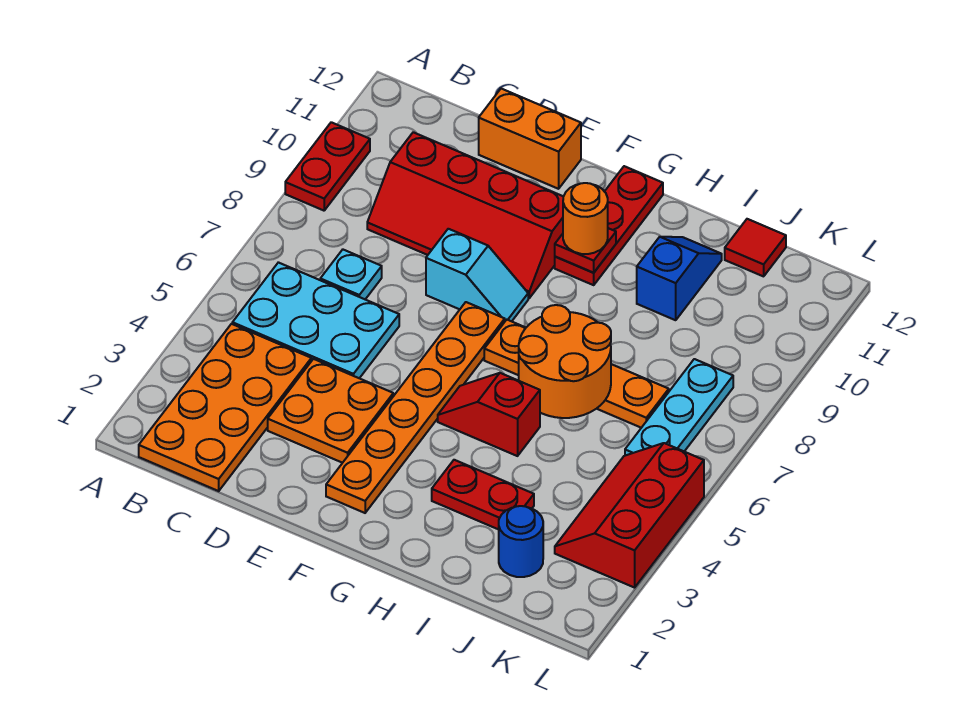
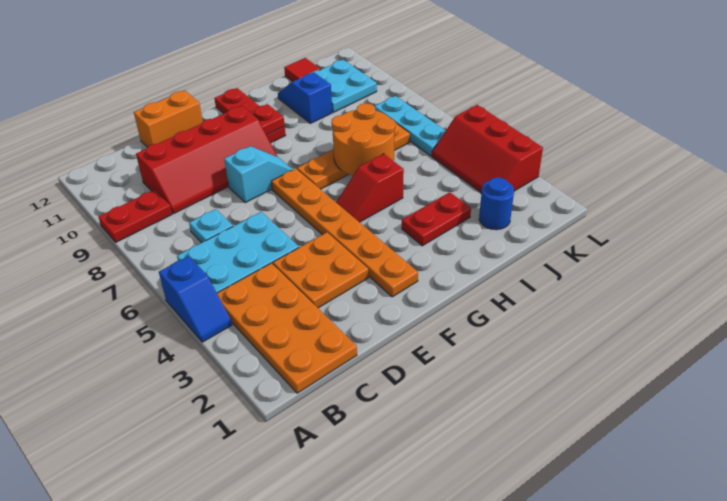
none -> blue 1x2 slope [159,256,232,342]
red 1x2 plate [285,122,370,211] -> red 1x2 plate turned to [98,190,172,242]
orange 1x1 round brick [563,183,608,254] -> none
none -> cyan 2x2 plate [311,60,377,112]

